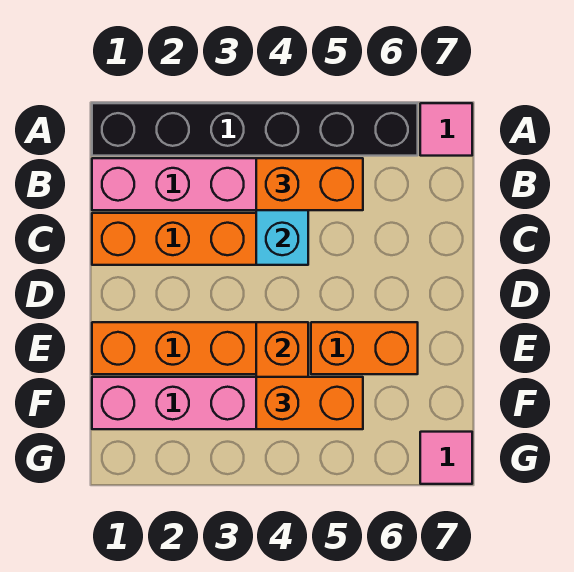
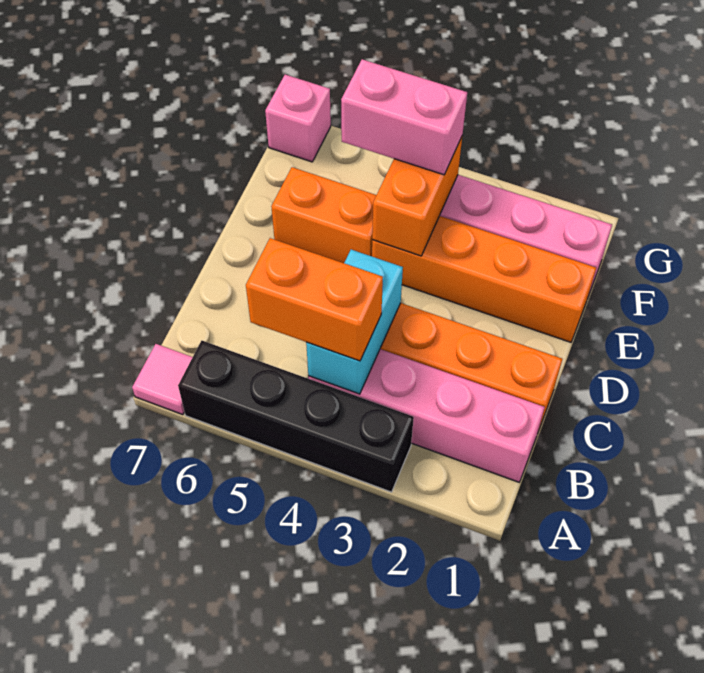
black 1x6 brick [92,103,418,156] -> black 1x4 brick [178,341,414,492]
orange 1x2 brick [256,377,363,429] -> pink 1x2 brick [341,59,467,175]
pink 1x1 tile [420,432,472,484] -> pink 1x1 brick [265,75,331,162]

